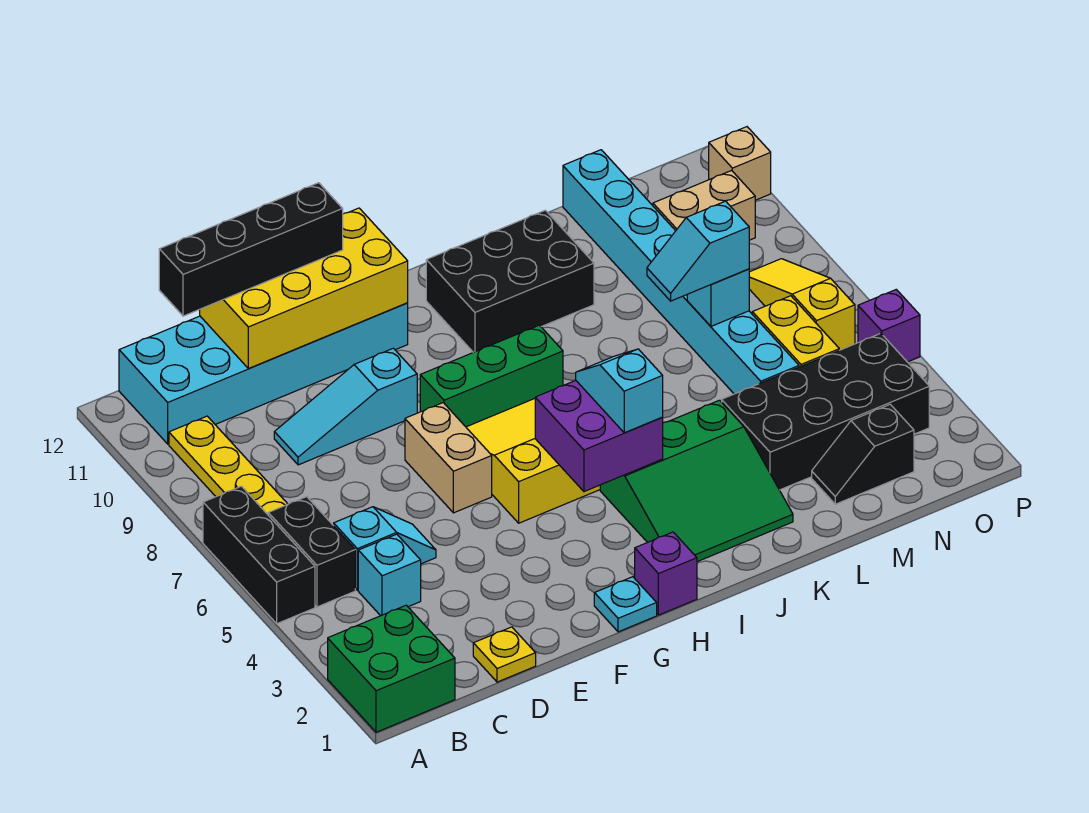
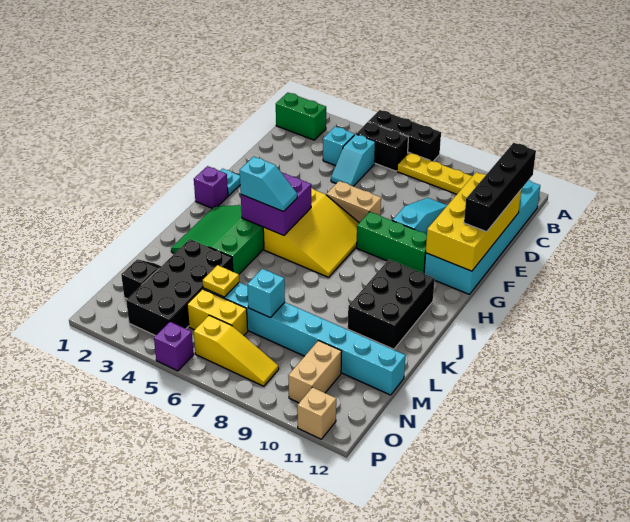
green 2x2 brick [328,605,455,732] -> green 1x2 brick [276,93,326,140]
yellow 1x1 plate [473,627,536,682] -> yellow 1x1 plate moved to [203,265,239,297]
green 1x3 brick [420,325,563,427] -> green 1x3 brick turned to [356,212,427,273]
cyan 1x2 slope [647,201,749,301] -> none

